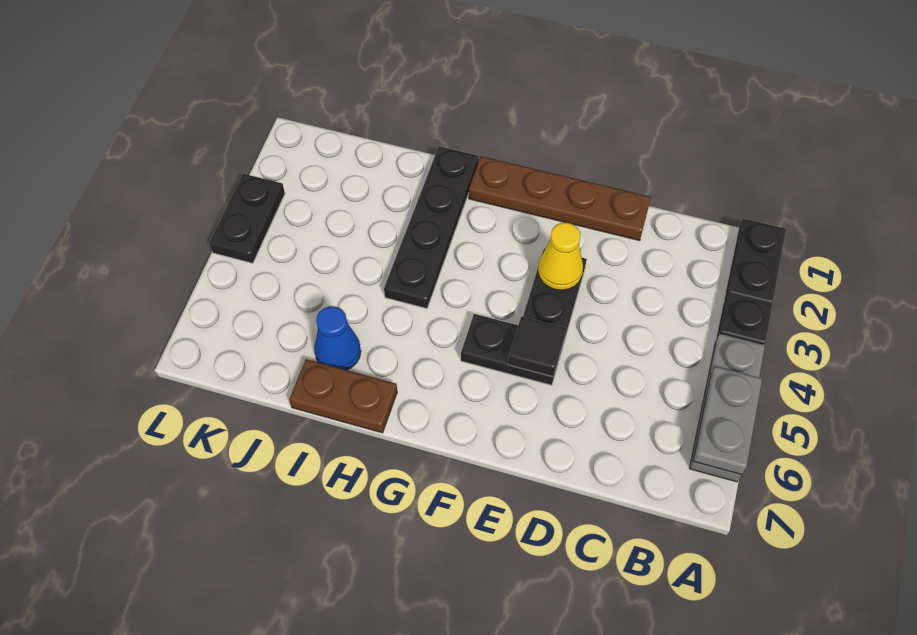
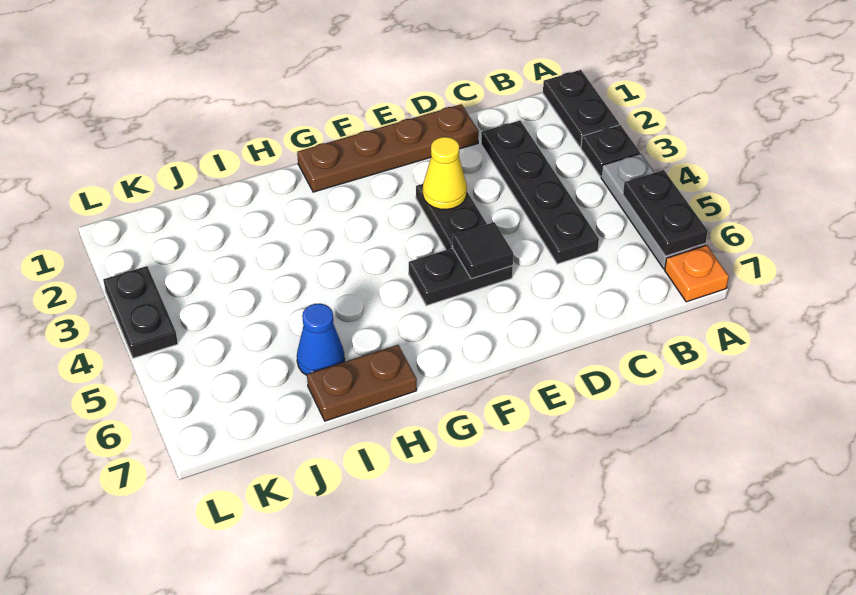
grey 1x2 plate [693,366,762,475] -> black 1x2 plate [623,170,708,256]
none -> orange 1x1 plate [665,245,729,302]
black 1x4 plate [384,146,479,308] -> black 1x4 plate moved to [481,121,599,264]

